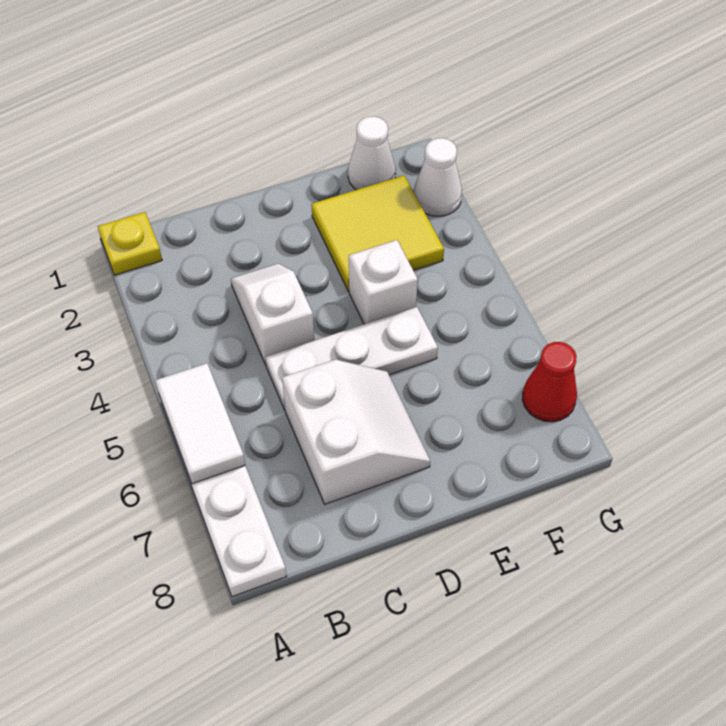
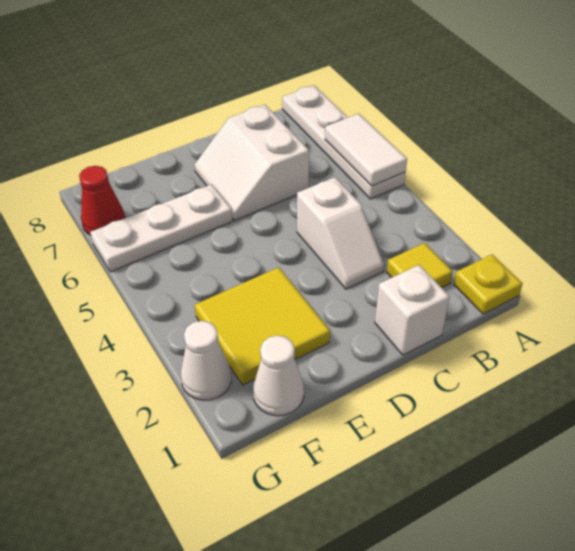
none -> yellow 1x1 tile [387,243,453,288]
white 1x3 plate [266,307,438,410] -> white 1x3 plate moved to [90,184,233,272]
white 1x1 brick [349,240,418,324] -> white 1x1 brick moved to [375,265,450,355]

